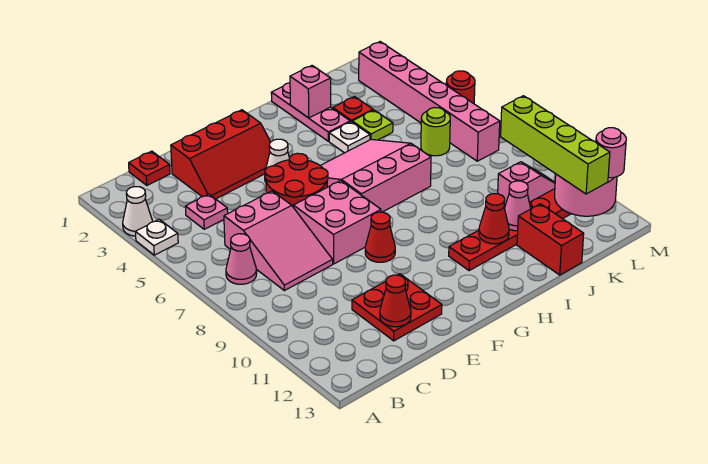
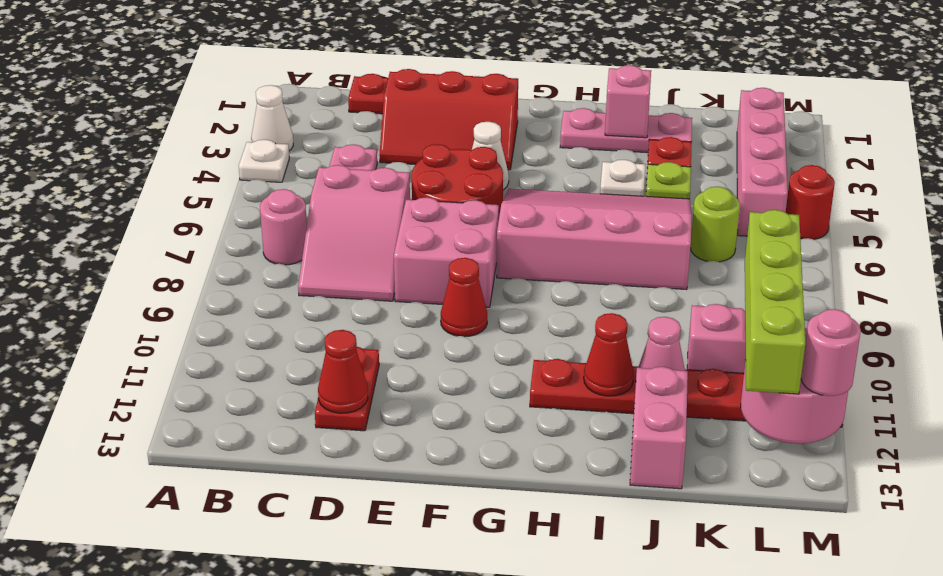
pink 1x1 cone [226,234,257,284] -> pink 1x1 round brick [260,189,307,265]
red 2x2 plate [352,274,442,341] -> red 1x2 plate [315,347,379,431]
pink 3x3 slope [320,139,431,212] -> pink 3x4 slope [497,189,691,290]
pink 1x3 plate [271,83,350,141] -> pink 1x3 plate turned to [560,108,692,153]
red 1x2 brick [517,204,584,275] -> pink 1x2 brick [630,367,688,489]
pink 1x6 brick [359,42,500,161] -> pink 1x4 brick [737,88,788,236]

